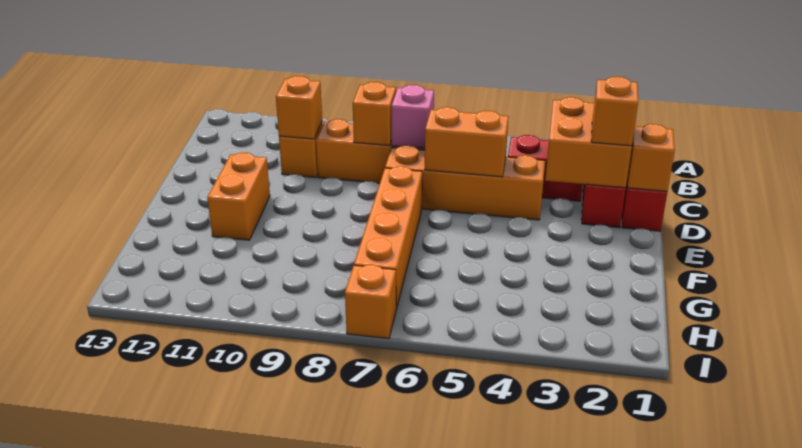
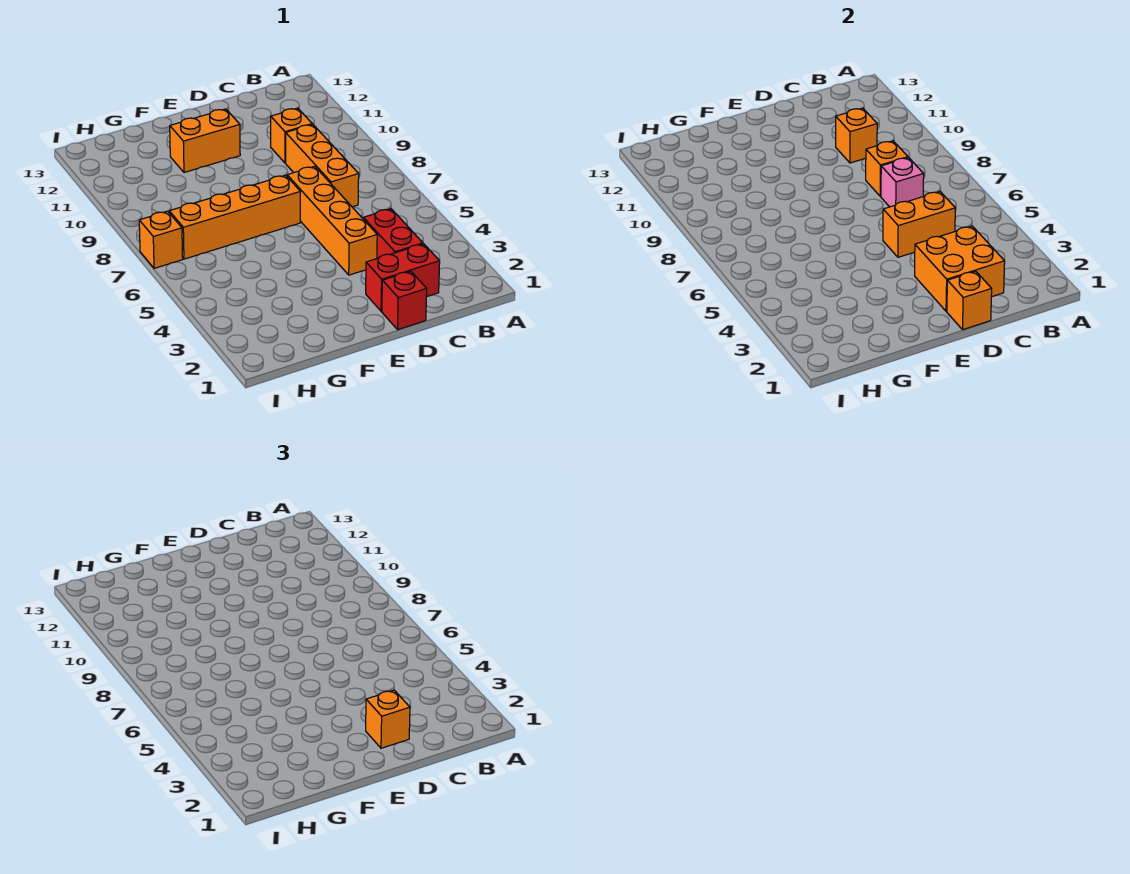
orange 1x2 brick [425,107,509,177] -> orange 1x2 brick turned to [883,192,955,257]

